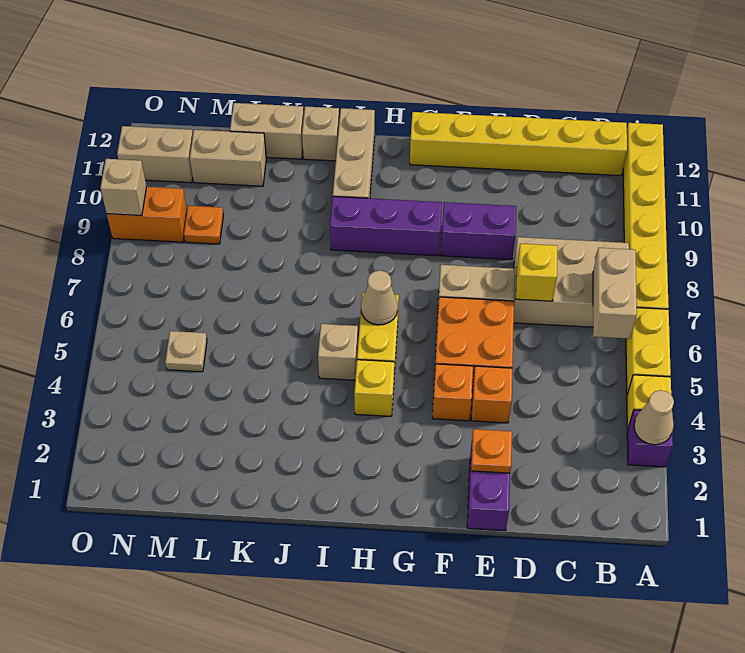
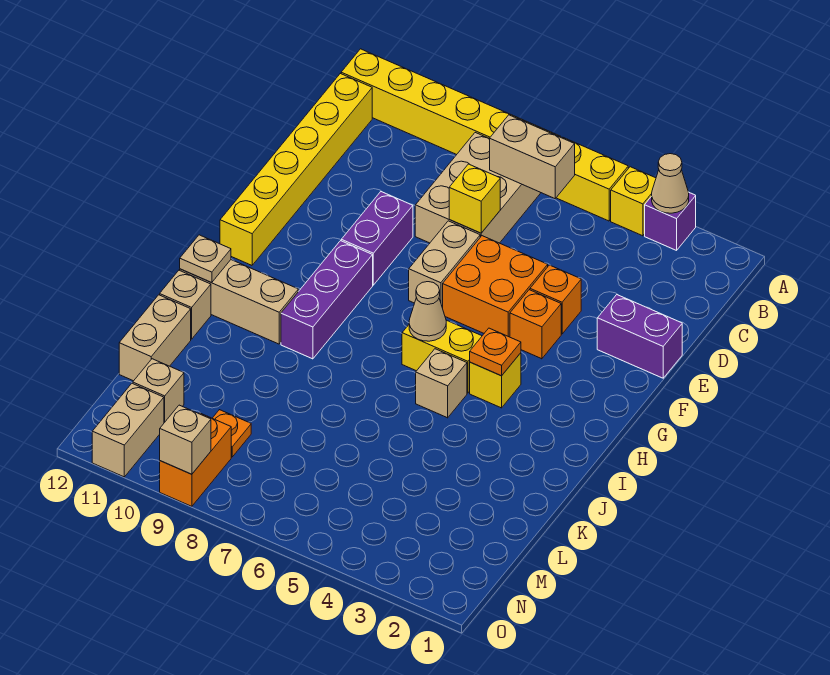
orange 1x1 plate [471,429,512,473] -> orange 1x1 plate moved to [470,328,521,376]
tan 1x2 brick [190,130,266,186] -> tan 1x1 brick [133,359,184,423]
tan 1x1 plate [165,331,207,372] -> tan 1x1 plate moved to [180,235,231,283]

